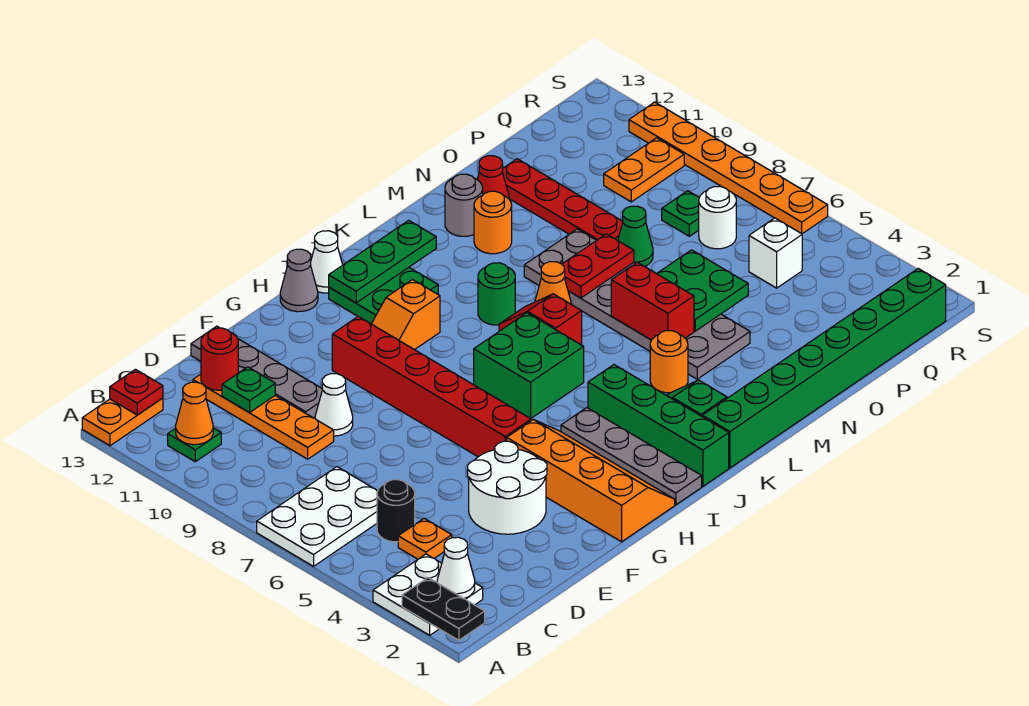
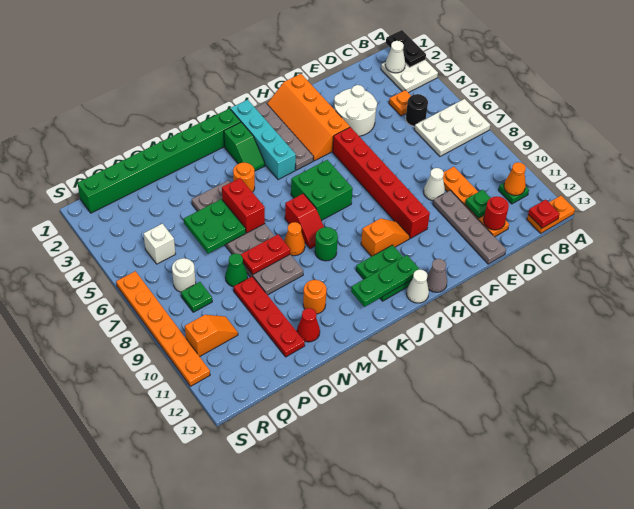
green 1x4 brick [588,365,729,486] -> cyan 1x4 brick [230,100,296,180]
grey 1x1 round brick [445,174,483,236] -> none
orange 1x2 plate [604,138,684,202] -> orange 1x2 slope [185,315,238,357]

